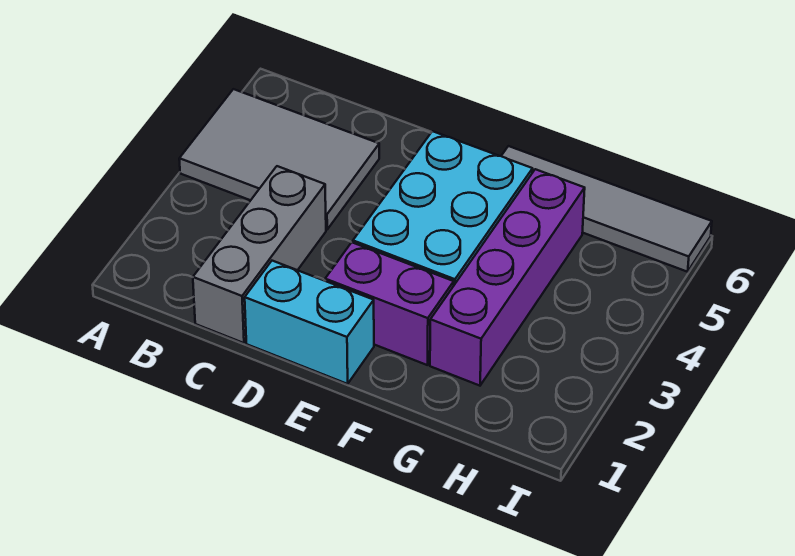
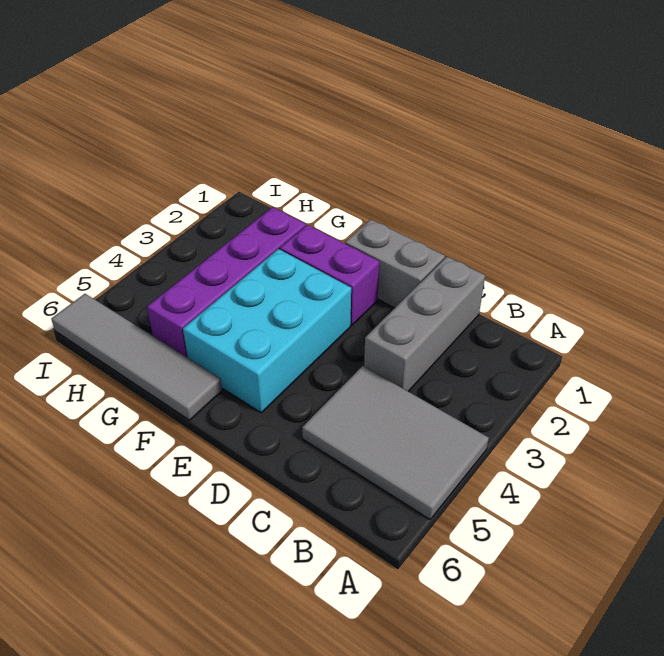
cyan 1x2 brick [245,261,374,384] -> grey 1x2 brick [345,219,445,308]

